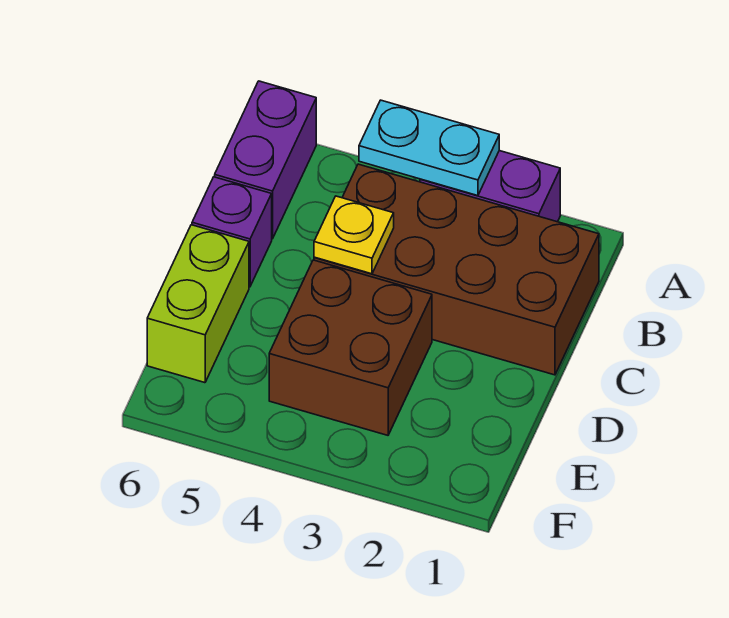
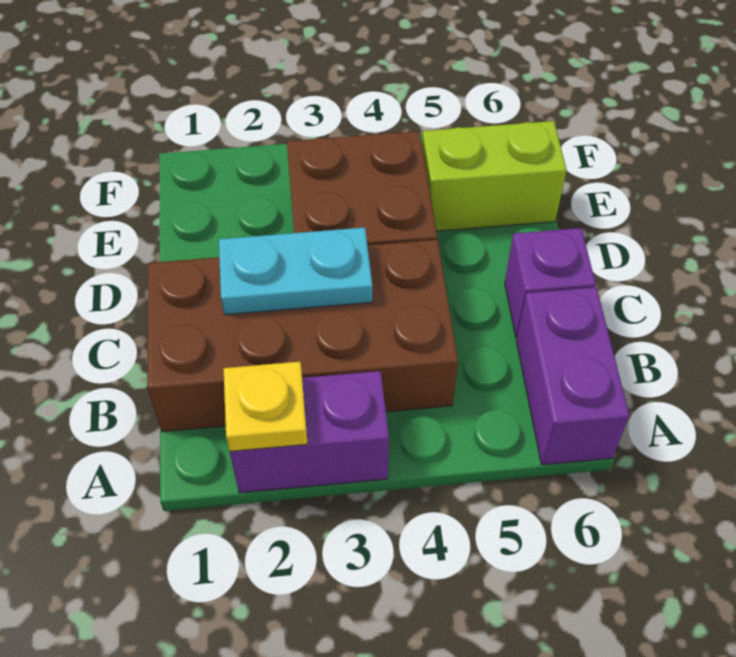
cyan 1x2 plate [359,100,499,196] -> cyan 1x2 plate moved to [219,227,372,315]
yellow 1x1 plate [314,196,394,274] -> yellow 1x1 plate moved to [224,362,308,451]
lime 1x2 brick [147,225,249,383] -> lime 1x2 brick turned to [422,121,567,231]

